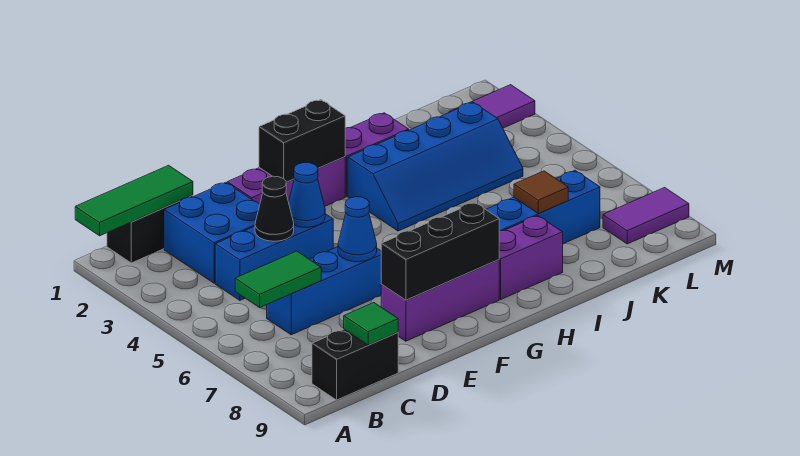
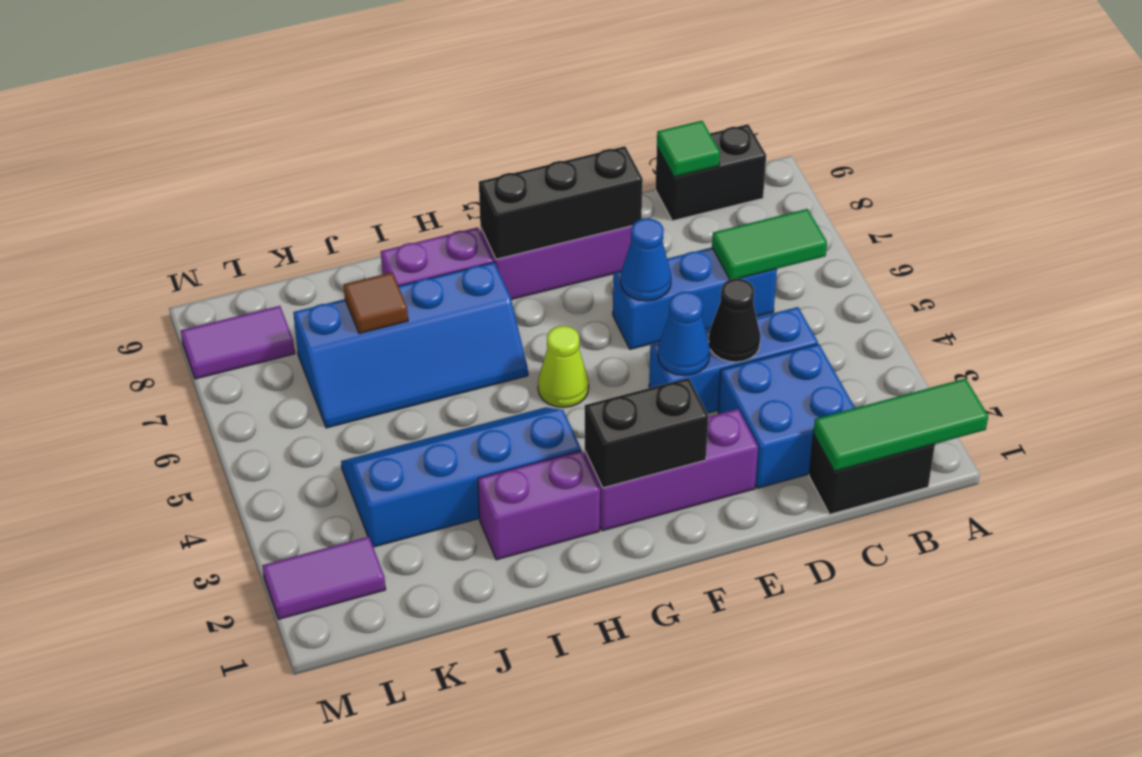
none -> lime 1x1 cone [538,326,589,407]

